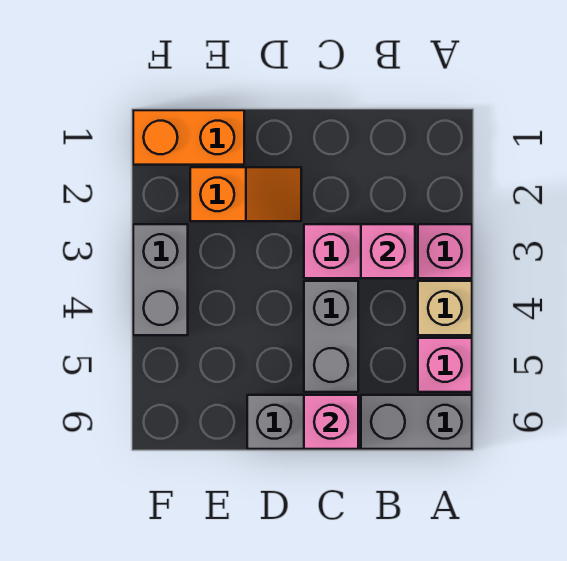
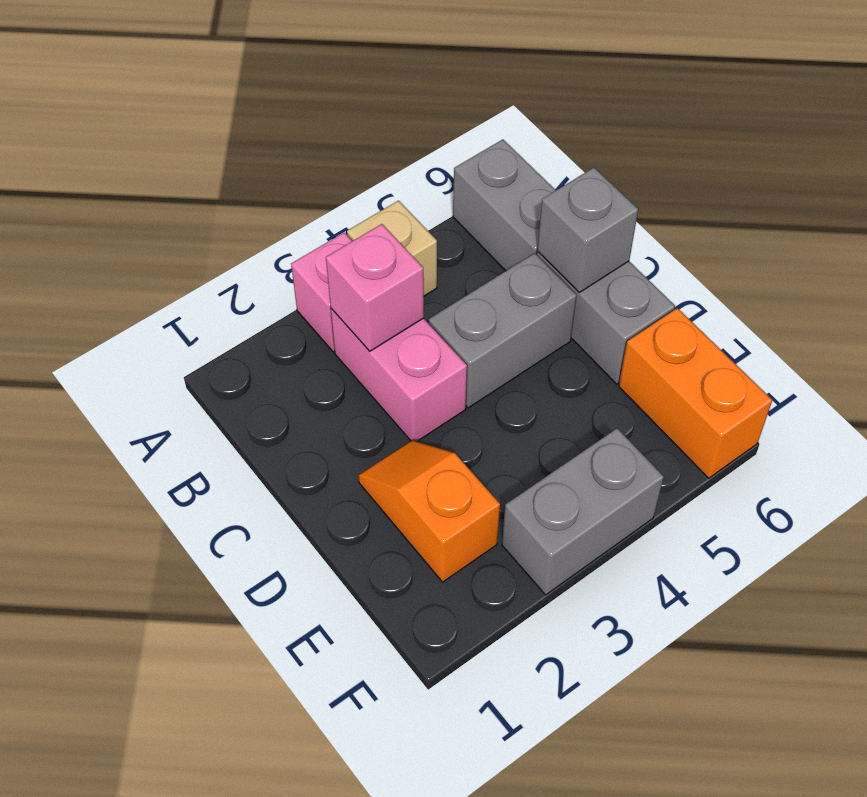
pink 1x1 brick [418,338,472,392] -> none
pink 1x1 brick [304,395,358,449] -> grey 1x1 brick [537,168,638,292]
orange 1x2 brick [133,110,244,165] -> orange 1x2 brick moved to [619,308,772,478]

